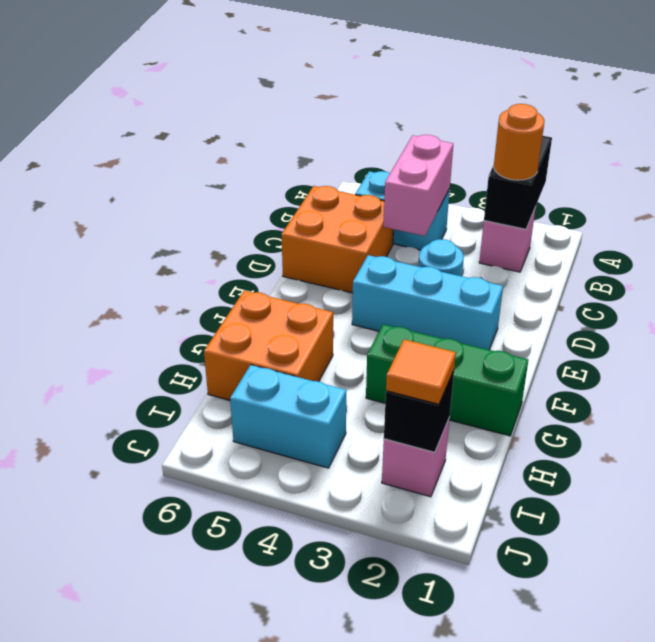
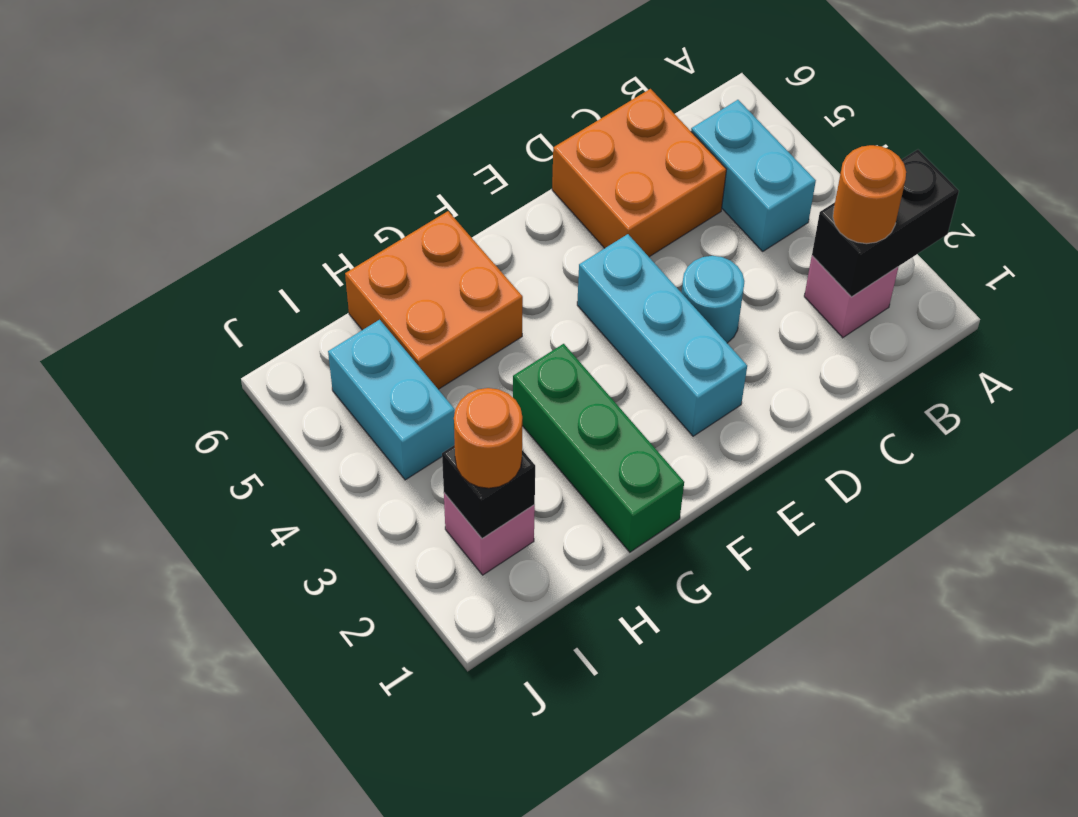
pink 1x2 brick [383,135,453,236] -> none
orange 1x1 tile [386,340,456,404] -> orange 1x1 round brick [454,388,522,488]

